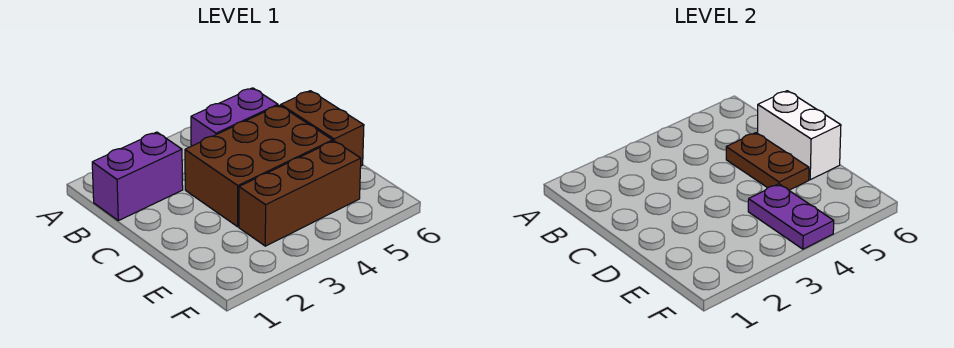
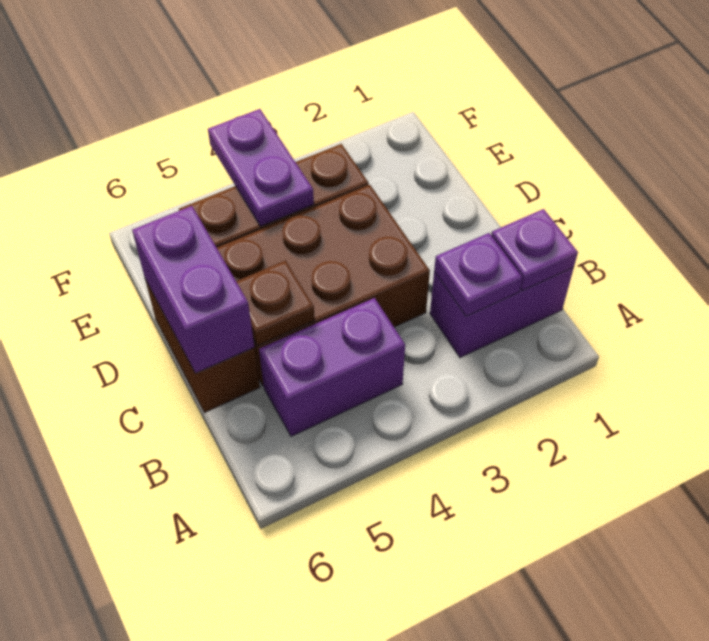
none -> purple 1x1 plate [491,209,578,291]
none -> purple 1x1 plate [434,233,522,316]
brown 1x2 plate [726,133,809,190] -> brown 1x1 plate [236,260,315,346]
white 1x2 brick [757,91,841,180] -> purple 1x2 brick [132,206,254,373]

